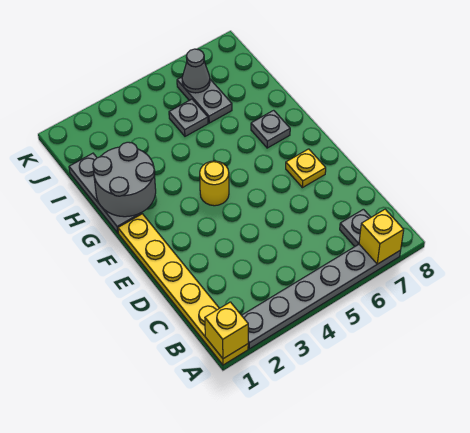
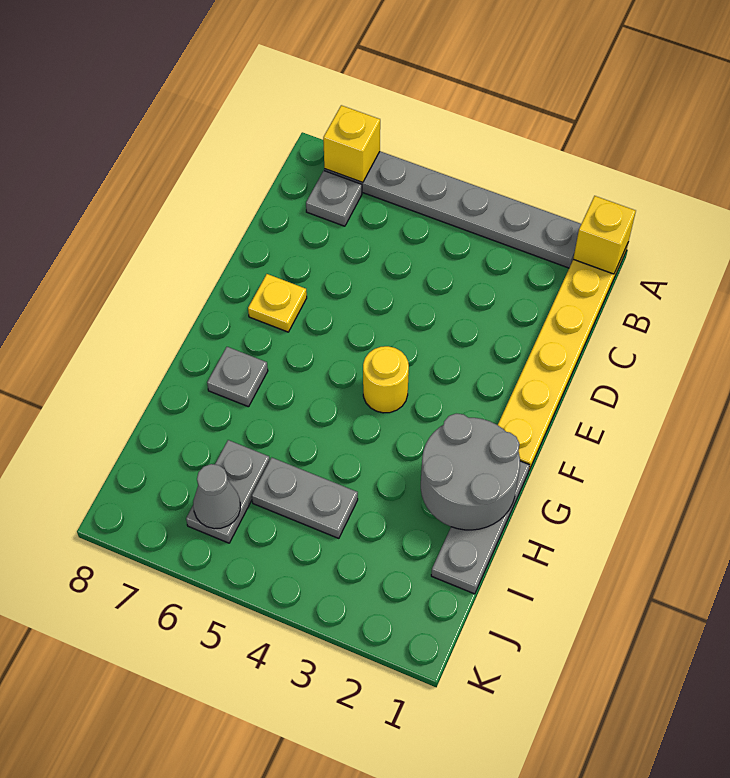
grey 1x1 plate [169,99,208,136] -> grey 1x2 plate [252,458,358,538]

